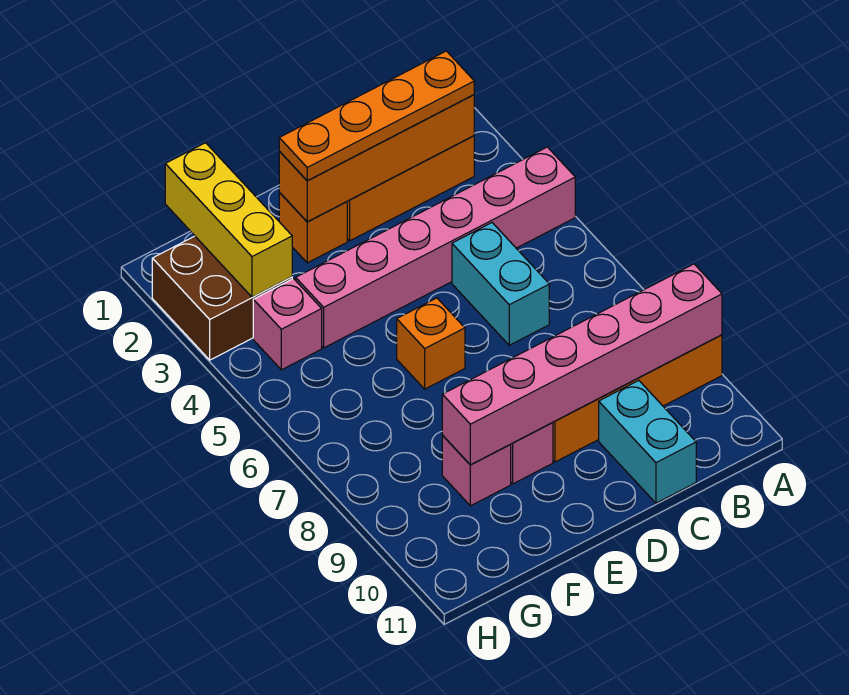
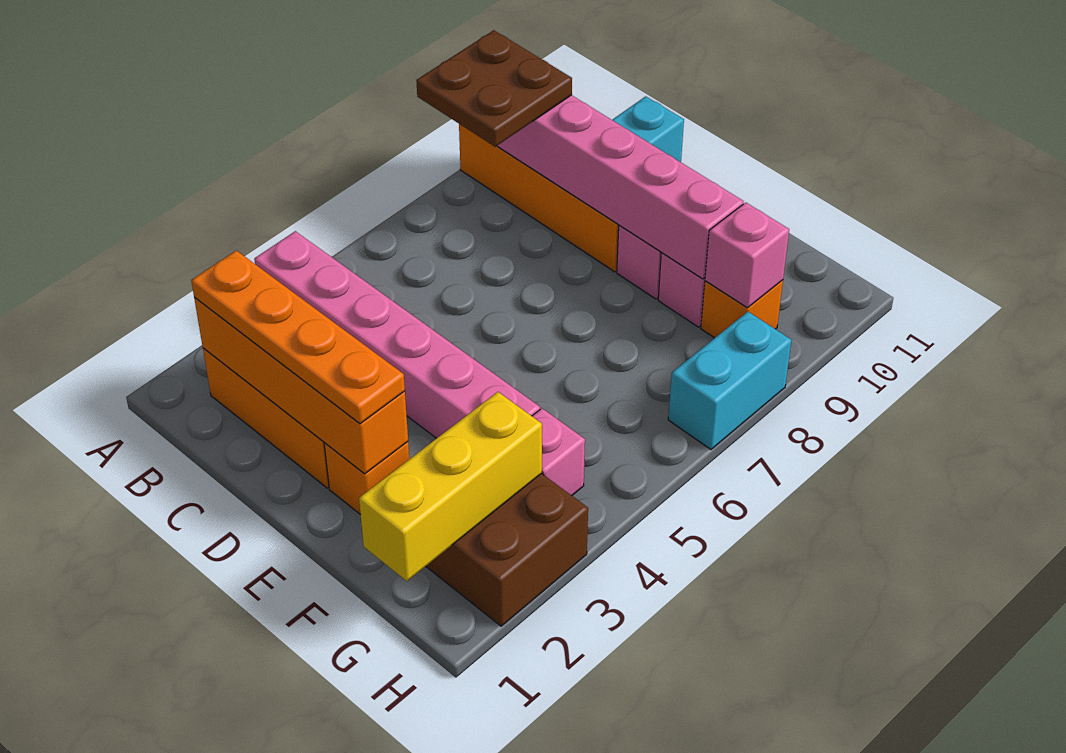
none -> brown 2x2 plate [416,30,572,147]
cyan 1x2 brick [452,223,549,345] -> cyan 1x2 brick moved to [668,312,791,449]
orange 1x1 brick [397,298,465,389] -> orange 1x1 brick moved to [701,280,783,338]
none -> pink 1x1 brick [705,203,789,308]

